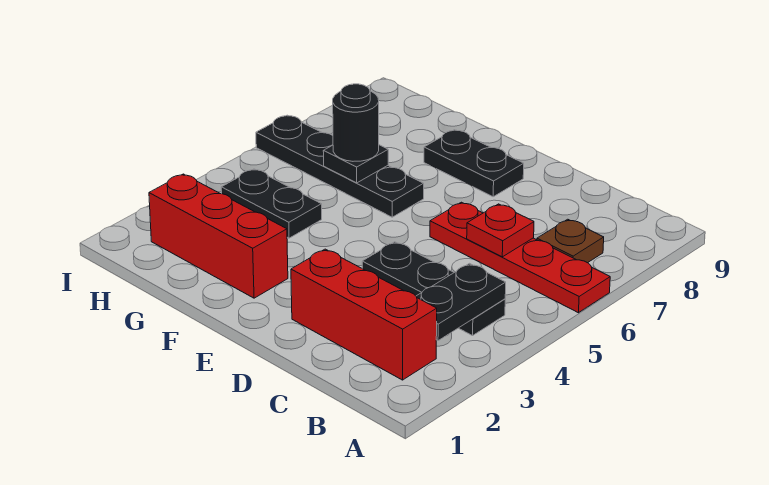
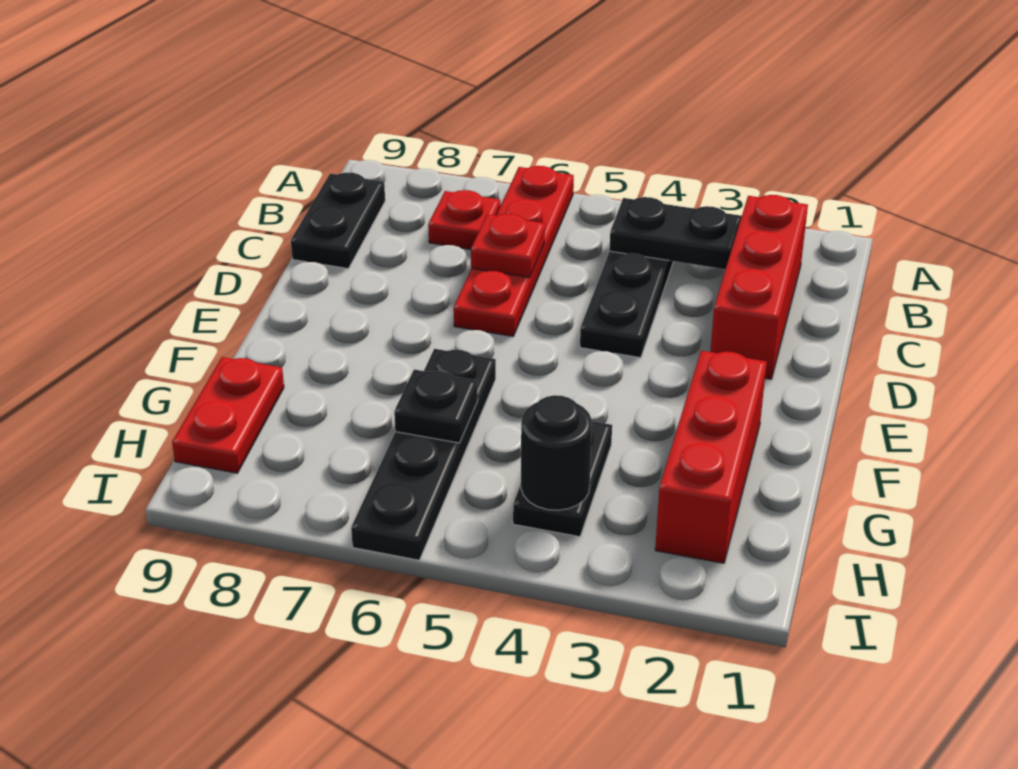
brown 1x1 plate [537,219,604,263] -> red 1x1 plate [428,190,501,249]
black 1x2 plate [424,130,524,197] -> black 1x2 plate moved to [291,172,385,269]
black 1x1 round brick [333,84,379,161] -> black 1x1 round brick moved to [521,395,592,510]
none -> red 1x2 plate [172,357,284,473]

